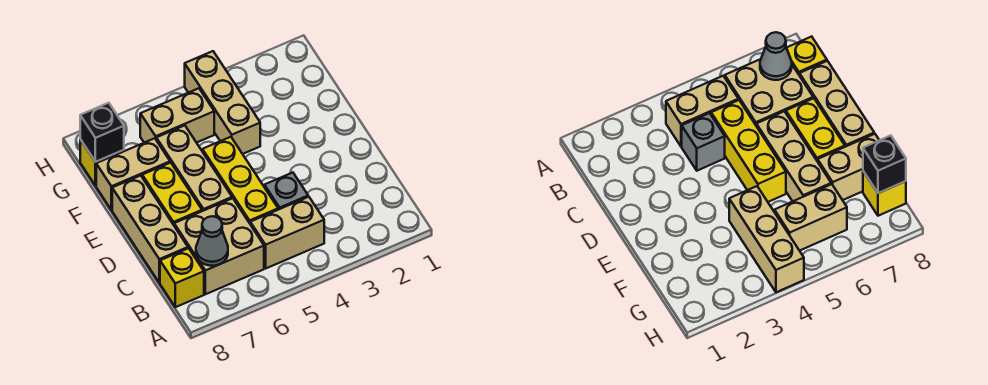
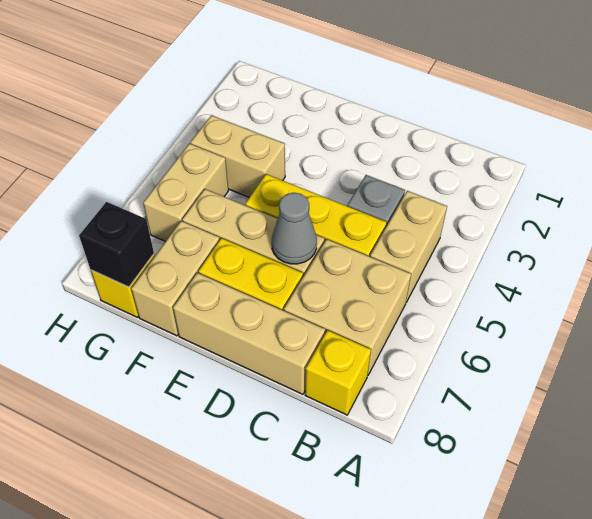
grey 1x1 cone [196,216,228,266] -> grey 1x1 cone moved to [272,193,317,264]
tan 1x3 brick [185,51,260,154] -> tan 1x2 brick [190,115,285,197]

